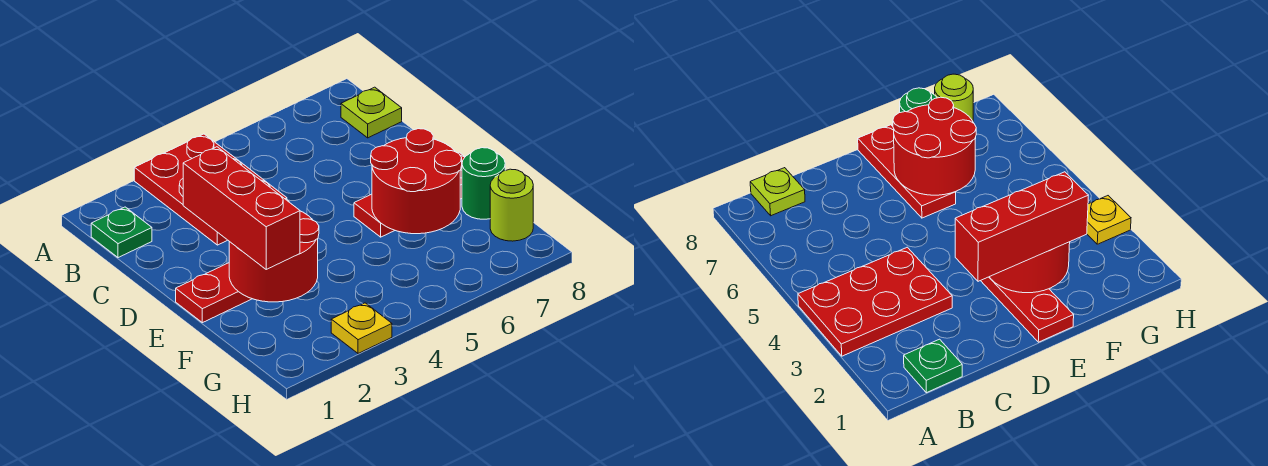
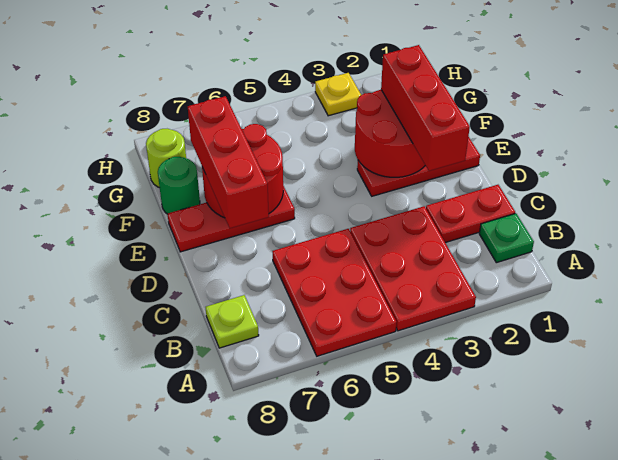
none -> red 2x3 plate [272,229,397,356]
none -> red 1x2 plate [426,185,515,243]
none -> red 1x3 brick [188,96,269,228]

